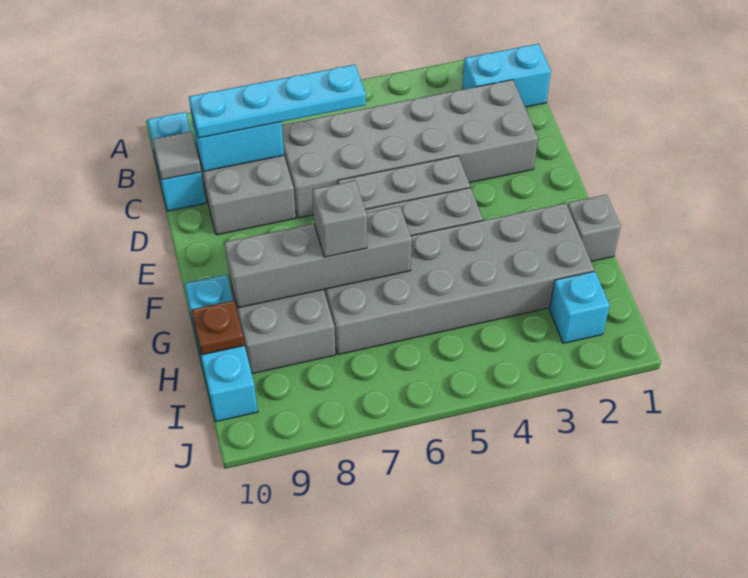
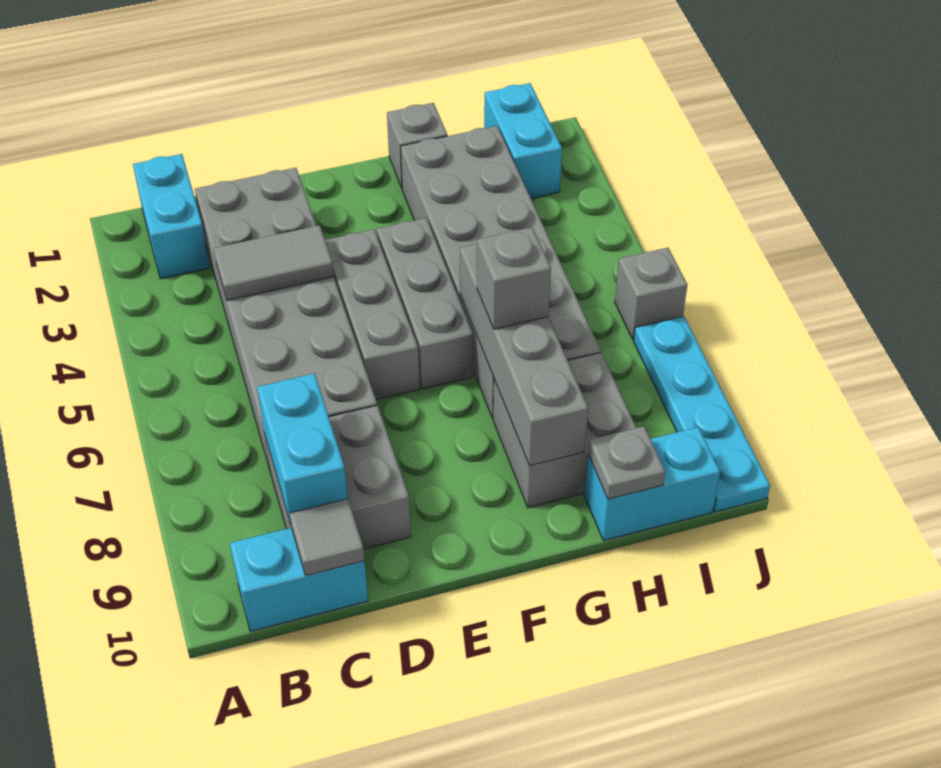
none -> grey 1x2 tile [214,225,334,300]
cyan 1x4 plate [189,65,366,138] -> cyan 1x4 plate moved to [633,316,770,512]
cyan 1x3 brick [185,275,258,422] -> cyan 1x2 brick [584,427,720,541]
brown 1x1 plate [191,300,245,355] -> grey 1x1 plate [588,426,665,499]
cyan 1x1 brick [550,271,610,343] -> cyan 1x2 brick [484,83,562,198]
none -> grey 1x1 brick [615,248,687,339]

